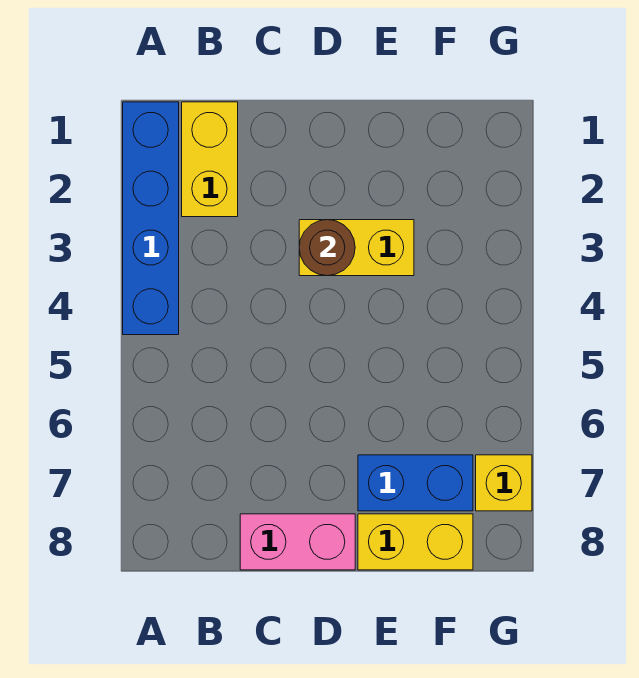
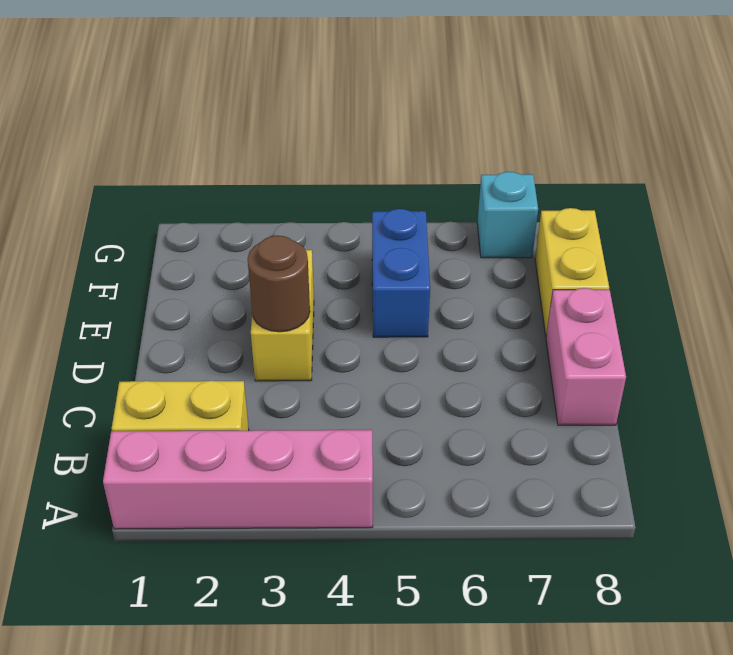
blue 1x4 brick [123,102,179,335] -> pink 1x4 brick [103,430,373,529]
blue 1x2 brick [358,455,473,511] -> blue 1x2 brick moved to [372,209,430,337]
yellow 1x1 brick [476,455,532,511] -> cyan 1x1 brick [477,172,538,258]

